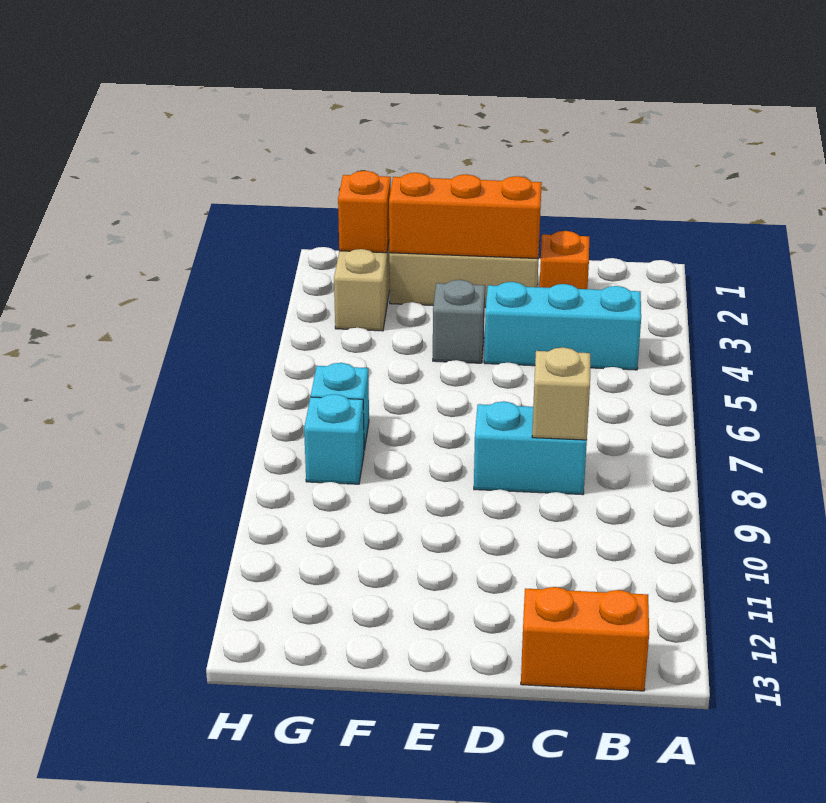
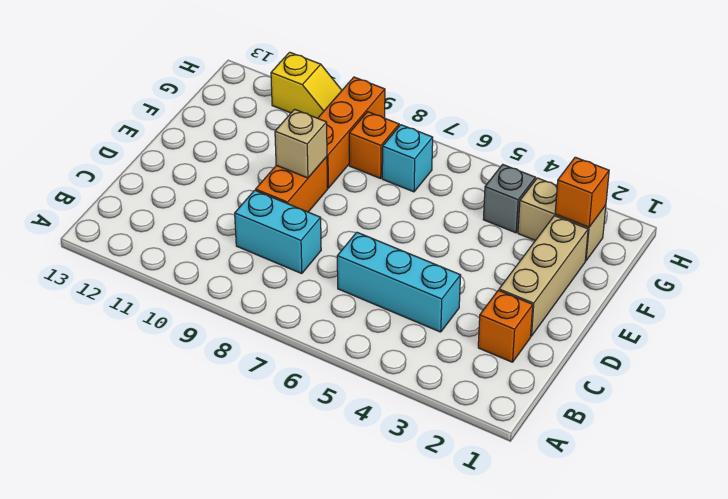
cyan 1x3 brick [484,282,641,370] -> cyan 1x3 brick turned to [337,232,461,332]
orange 1x2 brick [521,587,649,691] -> orange 1x2 brick moved to [256,157,328,212]
cyan 1x2 brick [474,401,587,495] -> cyan 1x2 brick turned to [235,190,321,274]
tan 1x1 brick [532,347,590,440] -> tan 1x1 brick moved to [275,109,327,178]
orange 1x3 brick [389,173,542,259] -> orange 1x3 brick moved to [318,77,385,188]
grey 1x1 brick [433,280,485,363] -> grey 1x1 brick moved to [483,165,535,233]
cyan 1x1 brick [304,394,364,484] -> orange 1x1 brick [349,112,399,178]
none -> yellow 1x2 slope [271,52,342,118]

